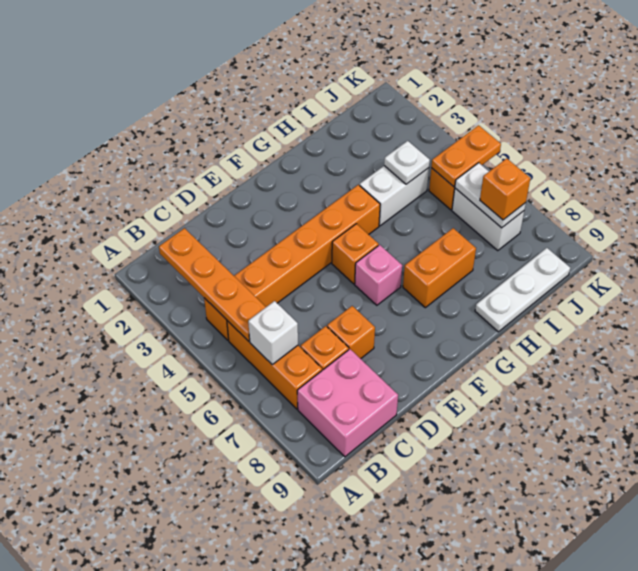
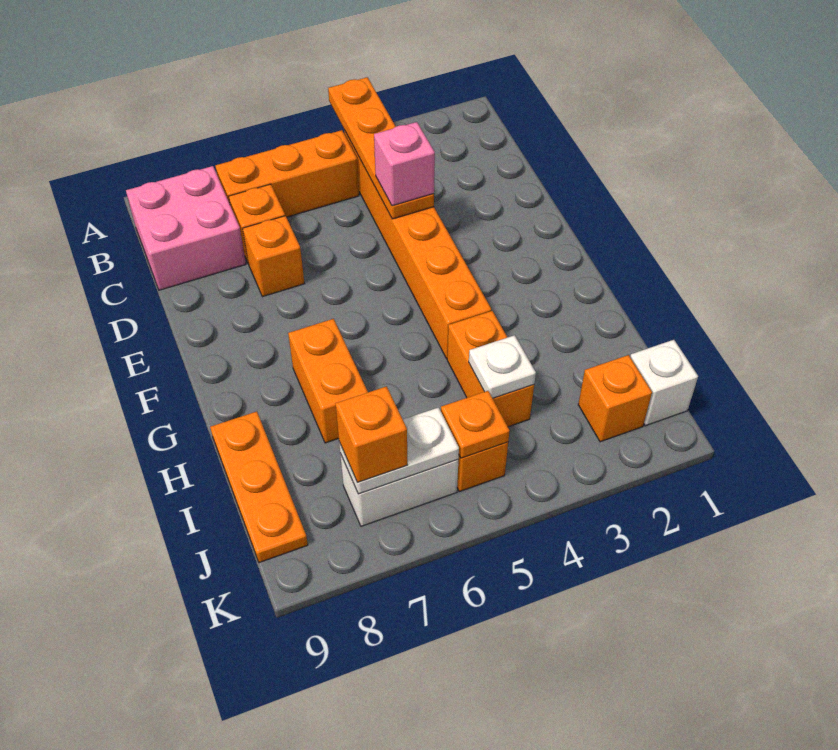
orange 1x4 plate [159,228,266,341] -> orange 1x4 plate turned to [328,77,434,219]
white 1x1 brick [248,301,298,364] -> white 1x1 brick moved to [630,340,698,426]
orange 1x1 brick [332,224,379,284] -> orange 1x1 brick moved to [578,355,652,442]
pink 1x1 brick [355,245,402,305] -> pink 1x1 brick moved to [374,122,435,206]
white 1x2 brick [360,166,429,226] -> orange 1x2 brick [447,311,534,427]
white 1x3 plate [475,248,570,332] -> orange 1x3 plate [210,412,308,563]
orange 1x2 plate [431,125,501,187] -> orange 1x1 plate [441,391,510,458]

